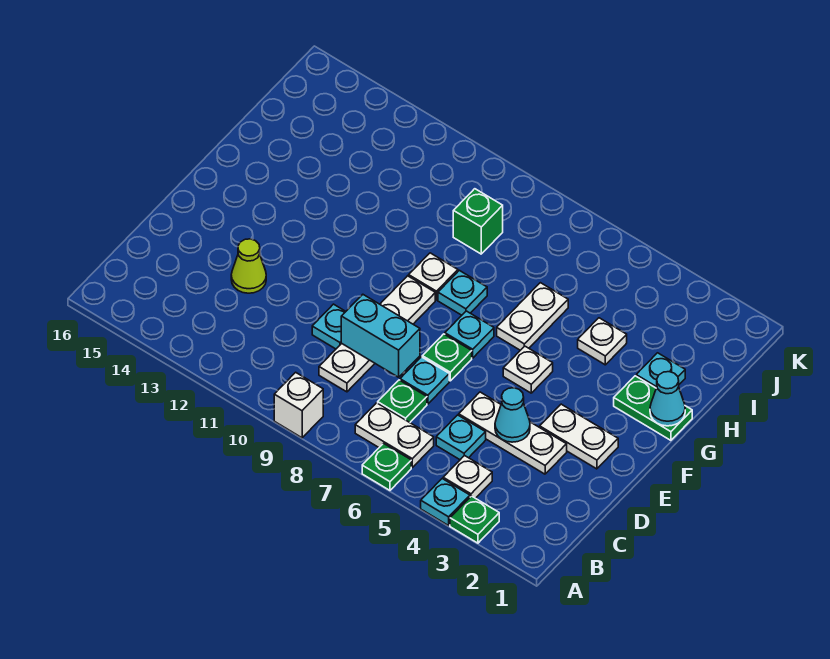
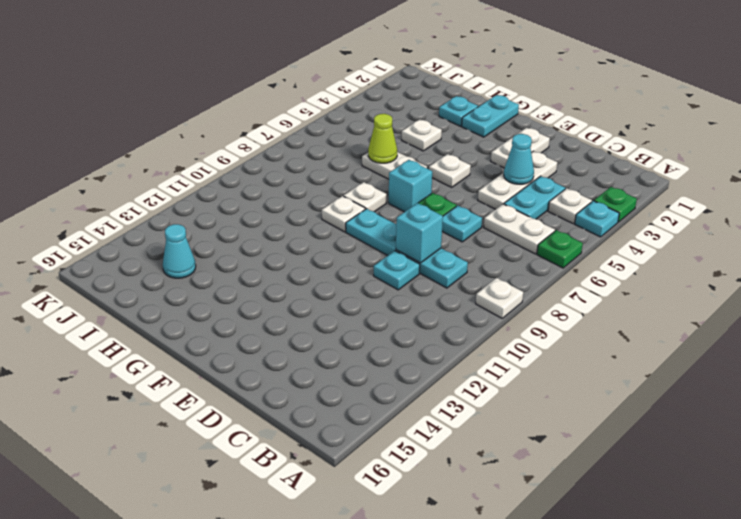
white 1x1 brick [274,372,323,438] -> white 1x1 plate [476,278,523,318]
white 1x2 plate [355,403,434,467] -> white 1x2 plate turned to [484,204,555,254]
cyan 1x1 plate [436,415,486,460] -> cyan 1x2 plate [504,176,565,219]
green 1x1 plate [378,380,427,422] -> none
white 1x4 plate [319,276,435,392] -> cyan 1x4 plate [346,209,468,288]
cyan 1x2 brick [341,295,420,377] -> cyan 1x1 brick [396,203,443,263]
lime 1x1 cone [231,239,266,293] -> lime 1x1 cone moved to [368,114,397,163]
cyan 1x1 plate [445,311,494,358] -> cyan 1x1 brick [389,160,432,212]
green 1x2 plate [614,376,692,440] -> cyan 1x2 plate [462,95,519,137]
cyan 1x1 cone [650,372,685,426] -> cyan 1x1 cone moved to [163,224,196,278]
cyan 1x1 plate [438,270,487,315] -> white 1x1 plate [344,182,387,212]
green 1x1 brick [453,189,503,254] -> none

